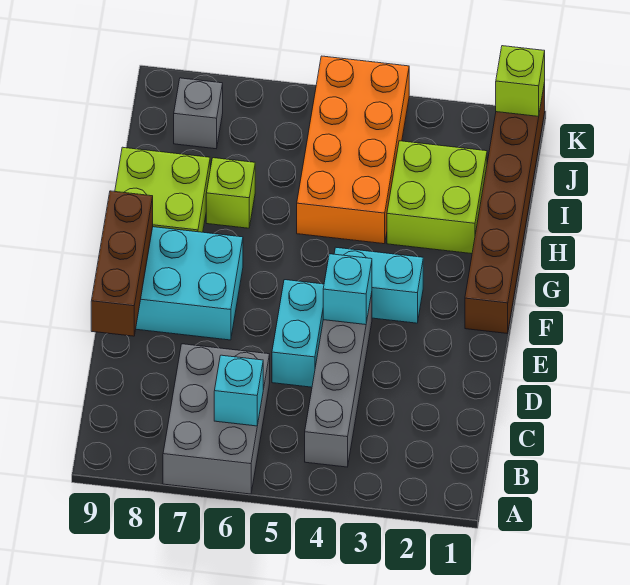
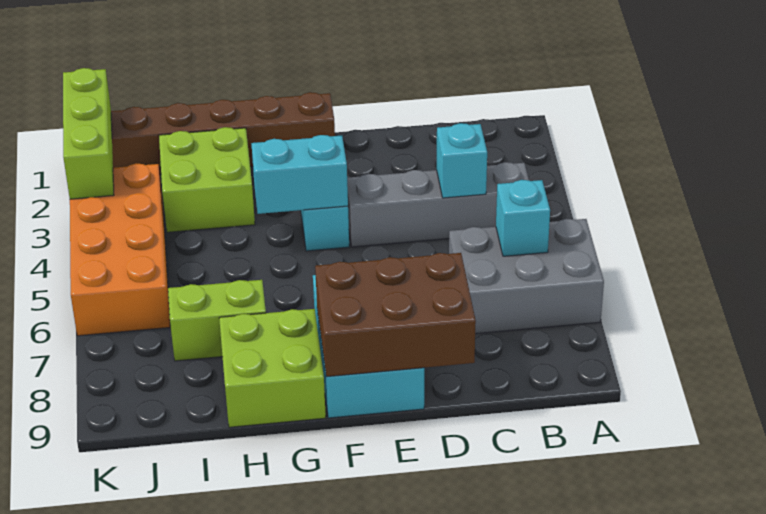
cyan 1x2 brick [272,280,324,387] -> cyan 1x2 brick moved to [251,135,348,214]
brown 1x3 brick [91,191,153,336] -> brown 2x3 brick [315,253,476,377]
cyan 1x1 brick [323,254,372,325] -> cyan 1x1 brick moved to [437,123,487,198]
orange 2x4 brick [297,56,409,244] -> orange 2x4 brick turned to [70,164,170,336]
lime 1x1 brick [206,158,255,228] -> lime 1x2 brick [168,280,266,361]
grey 1x1 brick [174,78,223,149] -> none
lime 1x1 brick [496,46,545,116] -> lime 1x3 brick [63,68,114,199]

